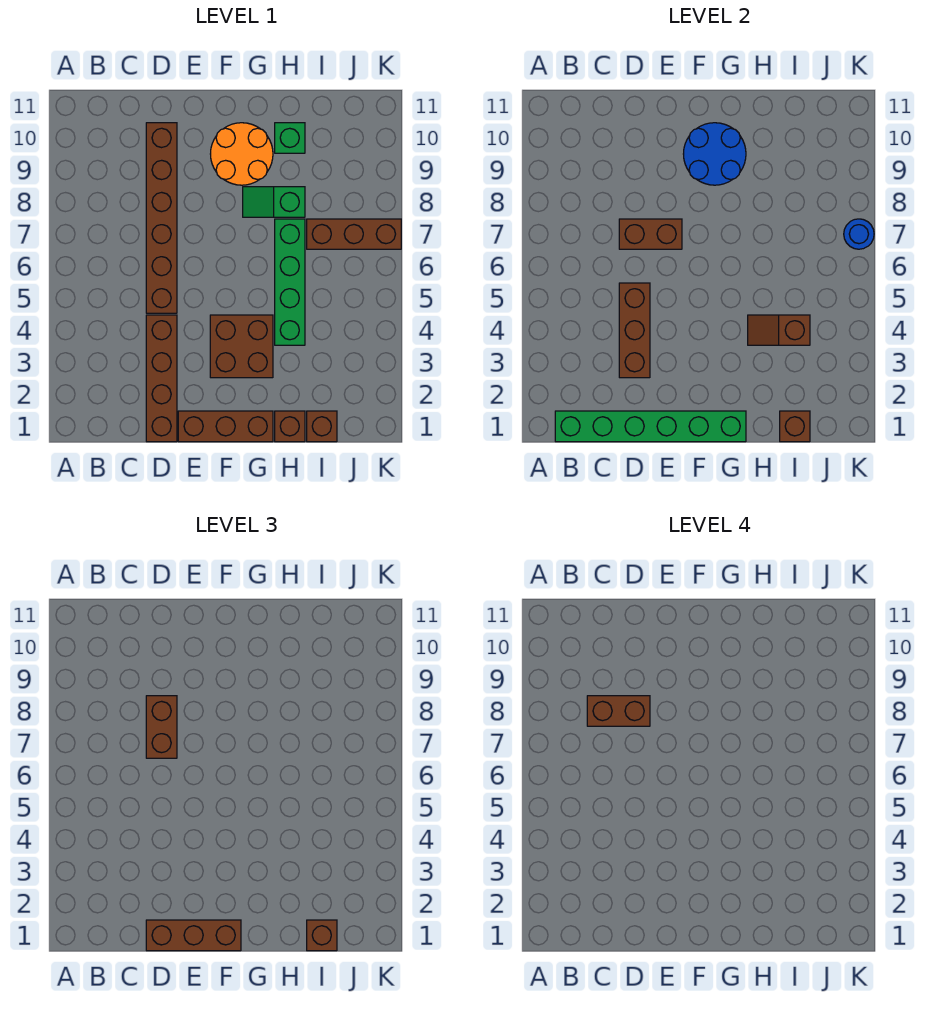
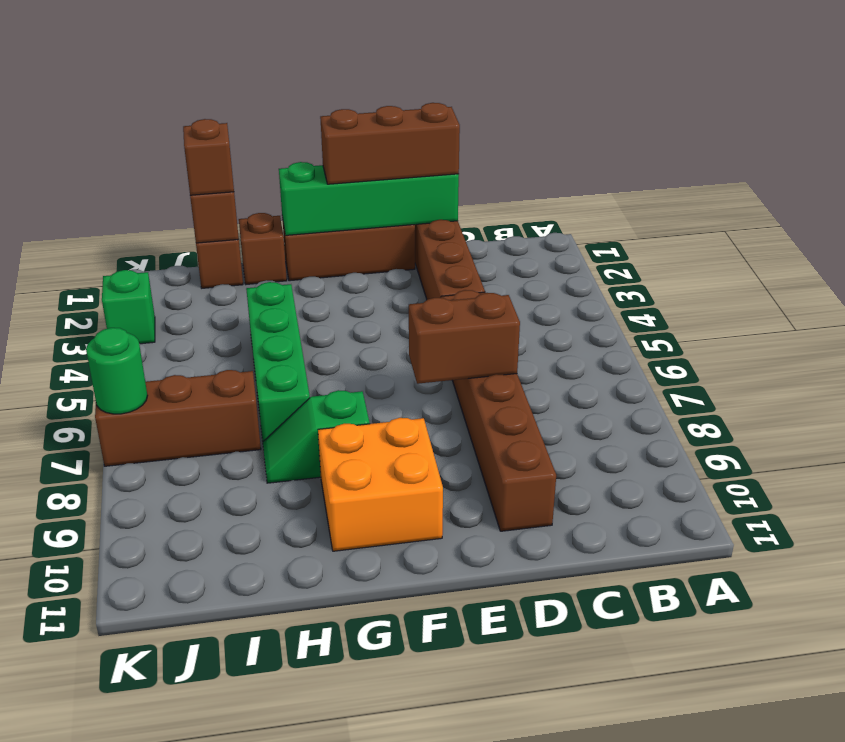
green 1x6 brick [555,411,746,442] -> green 1x4 brick [279,162,459,235]
brown 1x2 brick [587,696,650,726] -> none
brown 1x3 brick [619,283,650,378] -> none
brown 1x2 brick [146,696,177,758] -> none
brown 2x2 brick [210,315,273,378] -> none
orange 2x2 round brick [211,123,273,185] -> orange 2x2 brick [318,418,443,551]
blue 2x2 round brick [684,123,746,185] -> none
green 1x2 slope [243,187,305,217] -> green 1x2 slope turned to [263,390,370,483]
brown 1x2 slope [748,315,810,345] -> none
green 1x1 brick [275,123,305,153] -> green 1x1 brick moved to [102,270,155,344]
blue 1x1 round brick [844,219,874,249] -> green 1x1 round brick [86,328,148,414]

